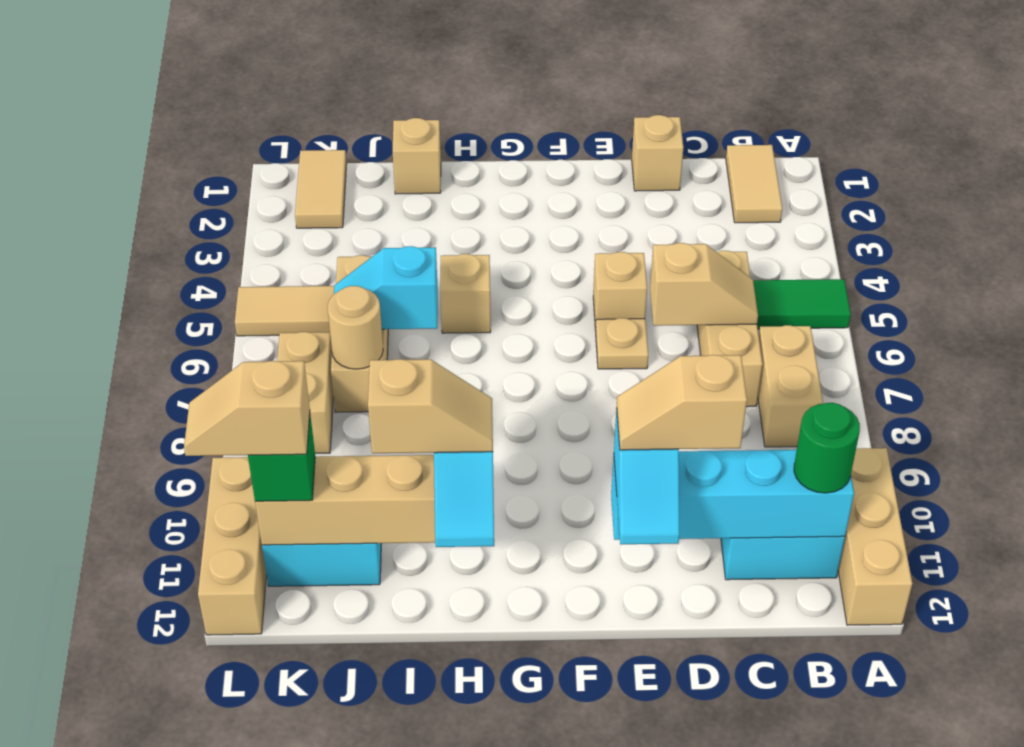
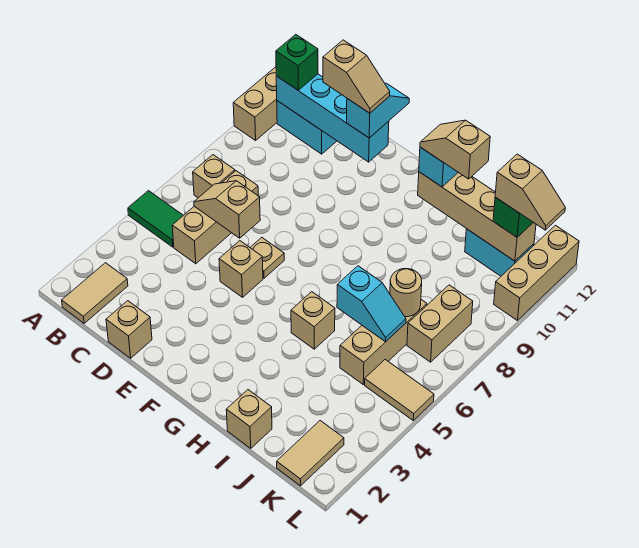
tan 1x2 brick [758,325,823,447] -> tan 1x1 brick [193,155,235,198]
green 1x1 round brick [794,403,860,493] -> green 1x1 brick [276,34,318,90]

